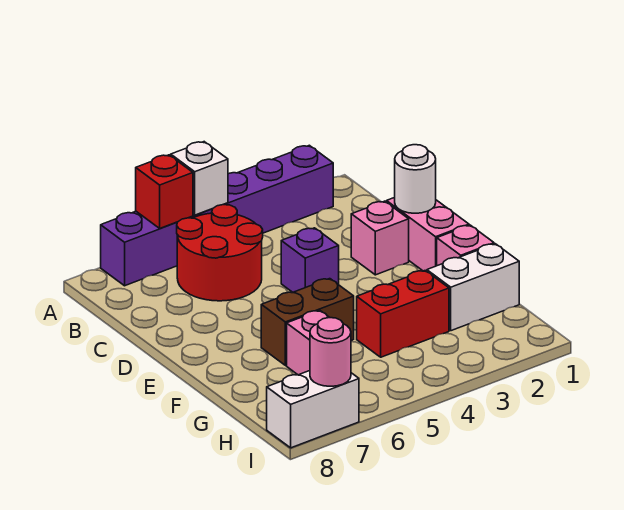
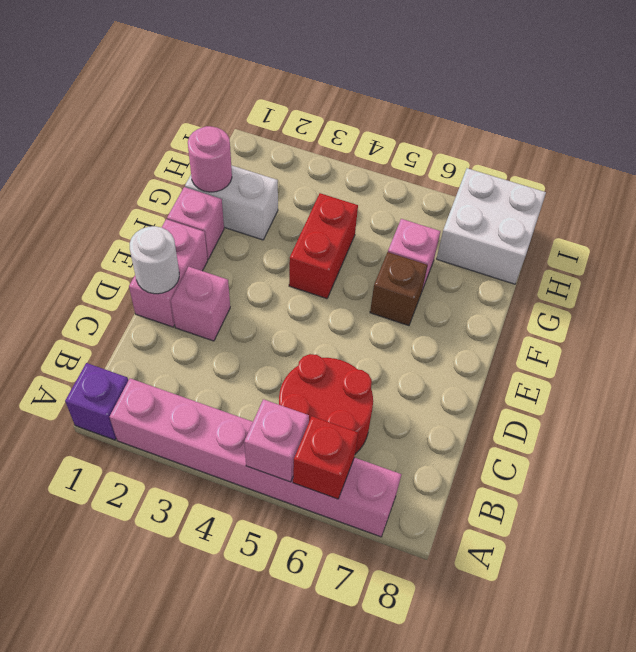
purple 1x6 brick [101,145,333,286] -> pink 1x6 brick [110,378,402,537]
white 1x1 brick [171,142,228,215] -> pink 1x1 brick [244,399,309,482]
purple 1x1 brick [281,228,339,292] -> purple 1x1 brick moved to [65,363,128,440]
brown 1x2 brick [261,279,354,365] -> brown 1x1 brick [370,252,428,326]
red 1x2 brick [357,271,449,357] -> red 1x2 brick turned to [289,193,358,299]
white 1x2 brick [267,371,359,448] -> white 2x2 brick [437,168,546,284]
pink 1x1 round brick [310,318,351,386] -> pink 1x1 round brick moved to [188,126,232,192]

